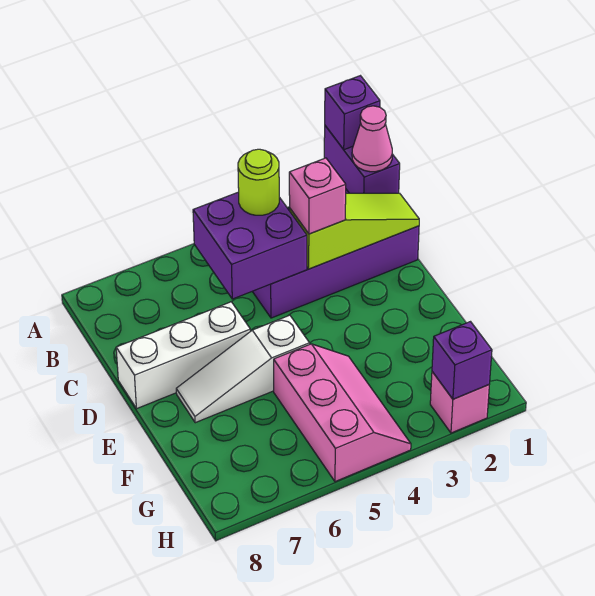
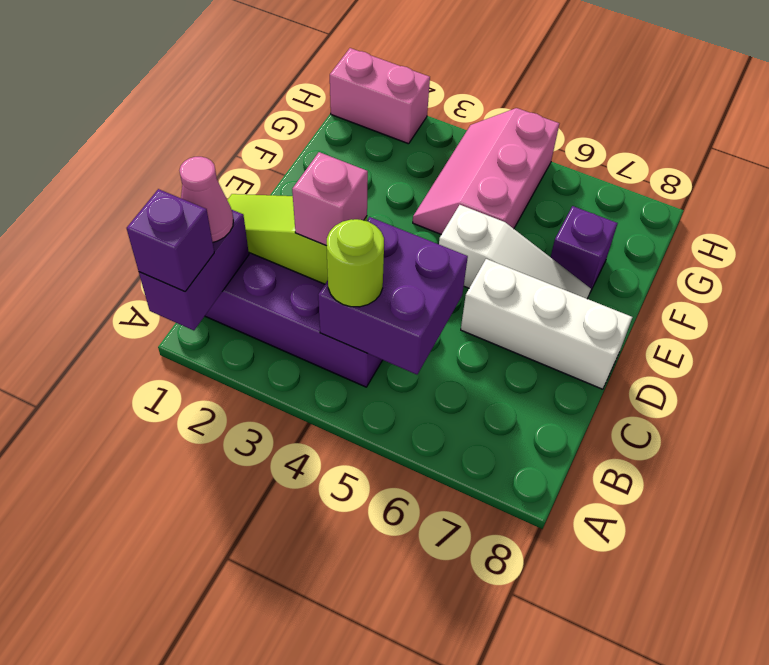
pink 1x1 brick [430,372,489,433] -> pink 1x2 brick [330,48,430,144]
purple 1x1 brick [432,322,492,399] -> purple 1x1 brick moved to [551,206,618,292]

